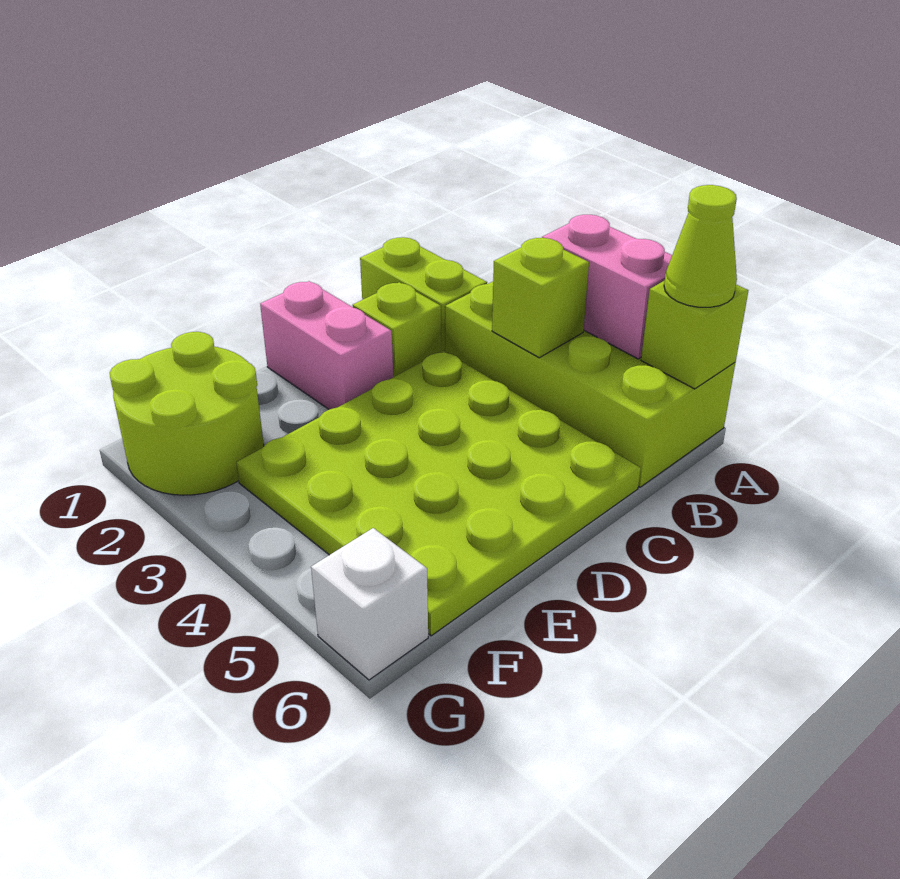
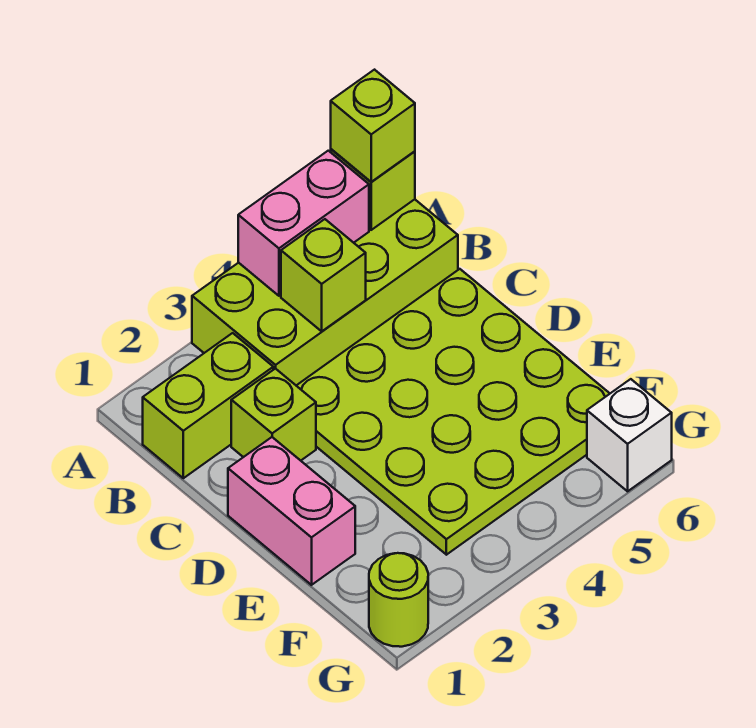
lime 1x1 cone [664,185,737,307] -> lime 1x1 brick [331,70,415,182]
pink 1x2 brick [260,281,393,409] -> pink 1x2 brick turned to [228,437,355,585]
lime 2x2 round brick [110,332,264,495] -> lime 1x1 round brick [369,553,428,647]

